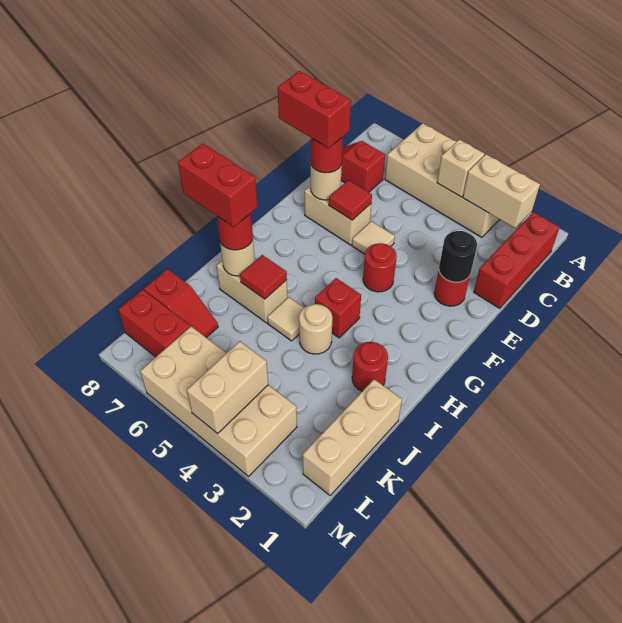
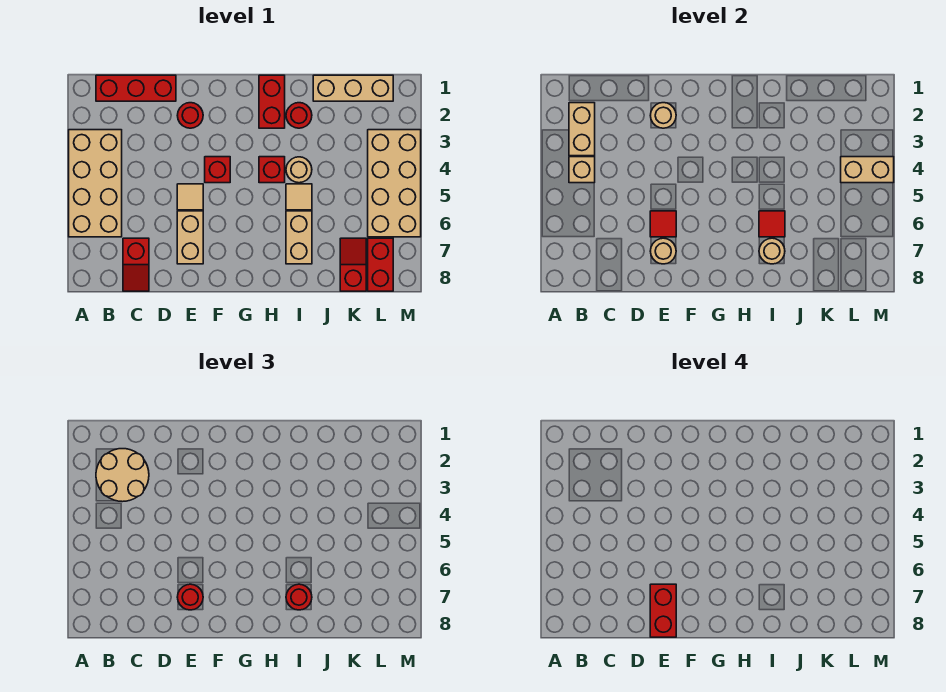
none -> tan 2x2 round brick [96,449,149,502]
black 1x1 round brick [439,231,477,282] -> tan 1x1 round brick [650,103,676,128]
red 1x1 round brick [363,243,397,292] -> red 1x1 brick [205,157,230,183]
red 1x2 brick [178,144,258,227] -> red 1x2 brick moved to [259,75,285,128]

